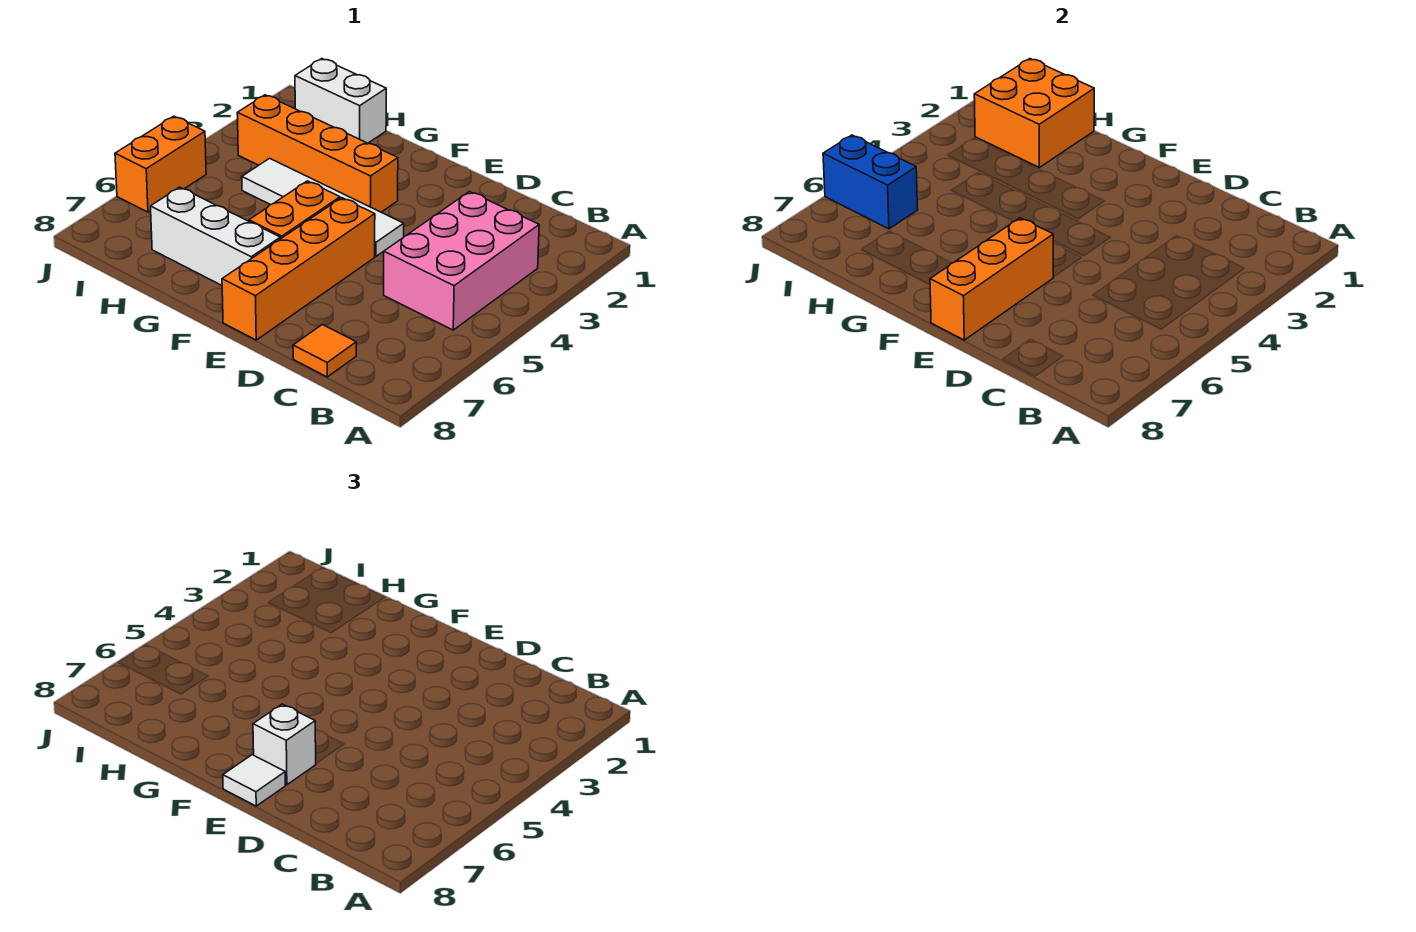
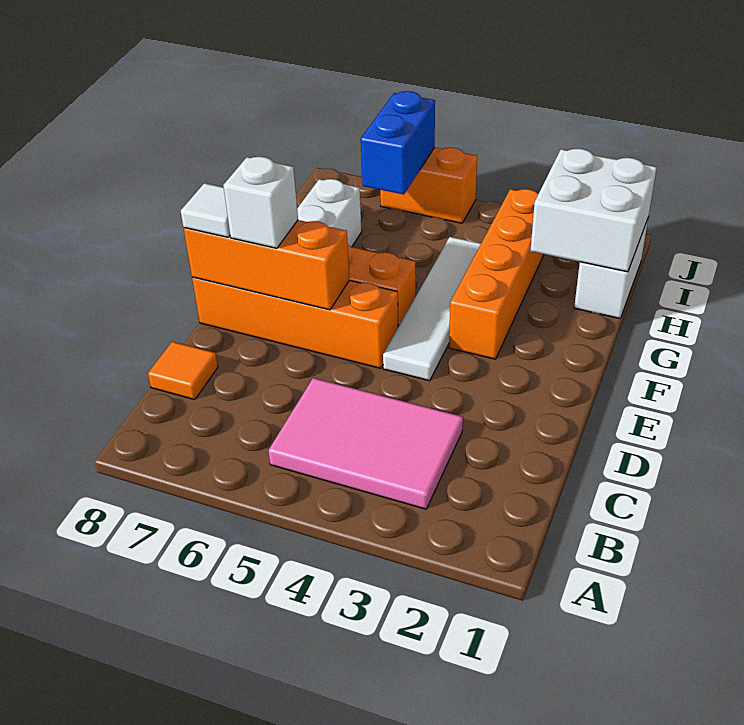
pink 2x3 brick [384,192,539,330] -> pink 2x3 tile [268,378,463,509]
orange 2x2 brick [974,59,1094,167] -> white 2x2 brick [530,149,657,272]

